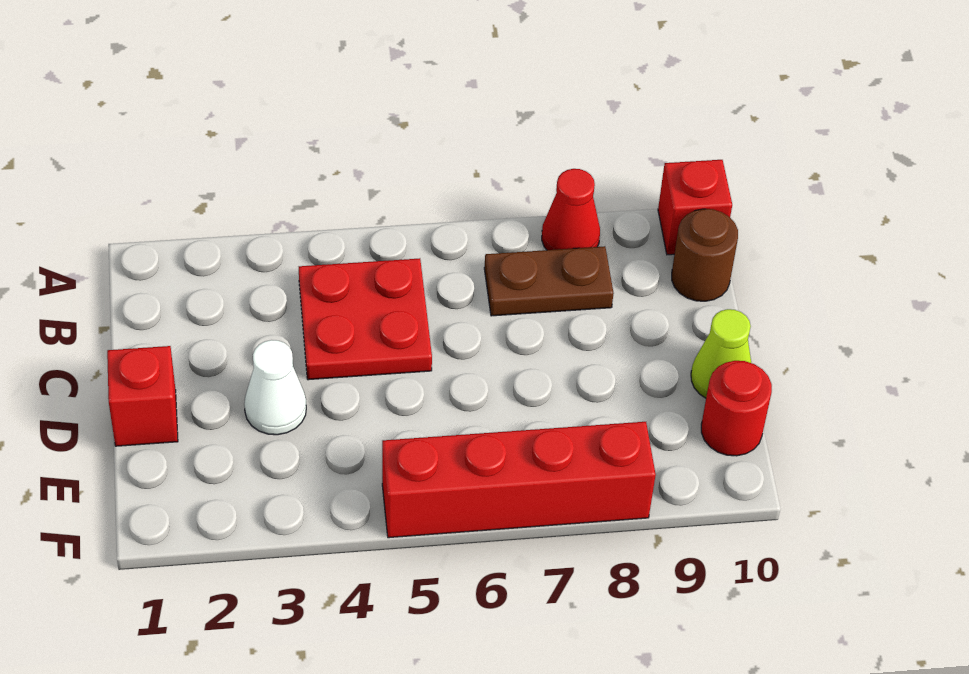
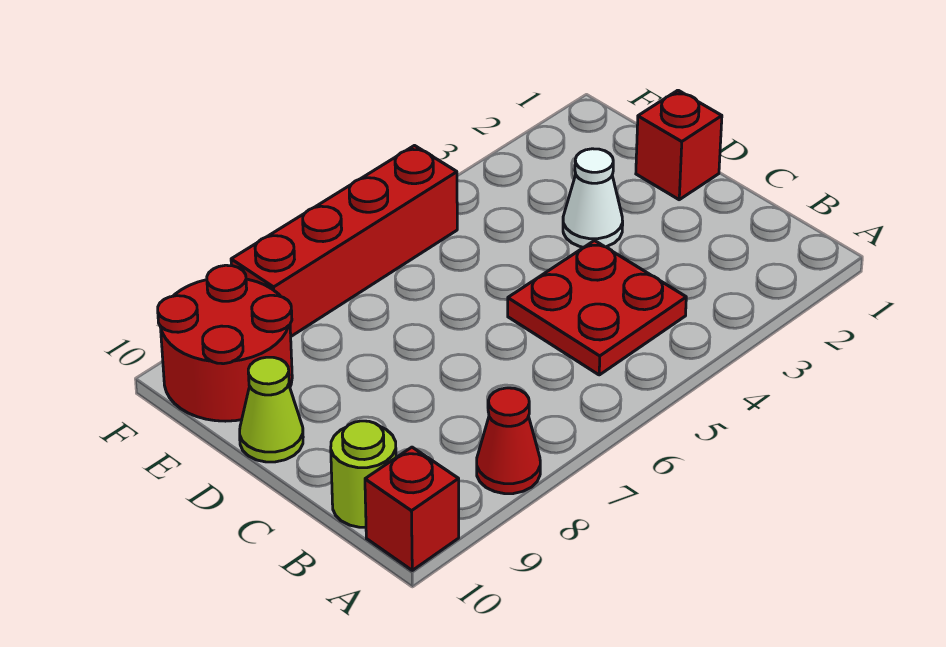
brown 1x2 plate [484,246,614,316] -> none
brown 1x1 round brick [672,209,738,301] -> lime 1x1 round brick [331,421,396,527]
red 1x1 round brick [701,361,772,456] -> red 2x2 round brick [158,265,292,421]

